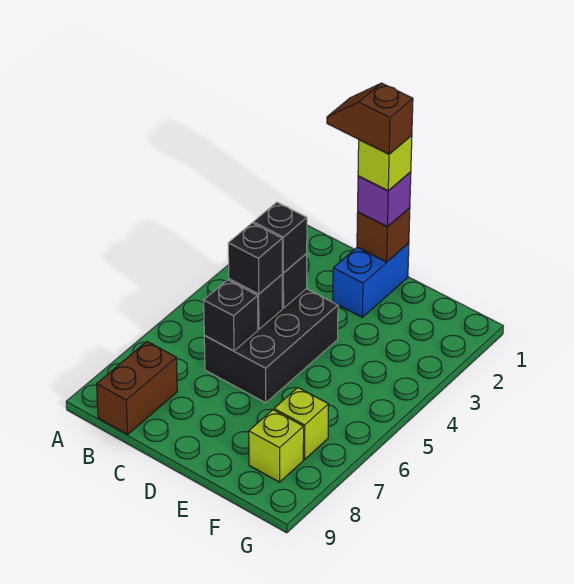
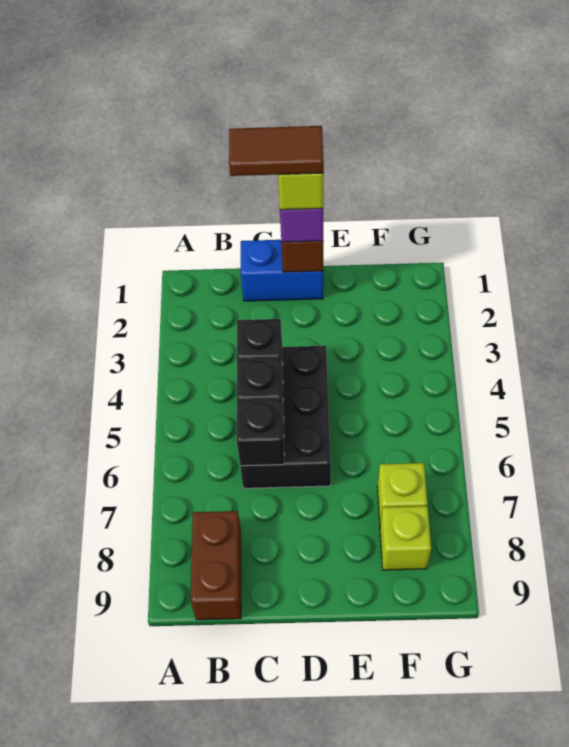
brown 1x2 slope [327,83,413,154] -> brown 1x2 tile [229,126,324,176]
black 1x1 brick [253,202,307,273] -> none
black 1x1 brick [228,223,282,294] -> none
blue 1x2 brick [333,243,409,317] -> blue 1x2 brick turned to [241,240,323,301]

